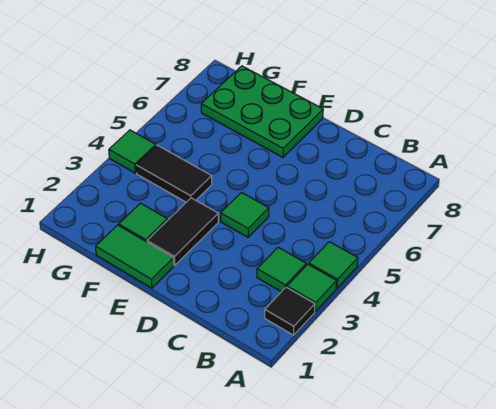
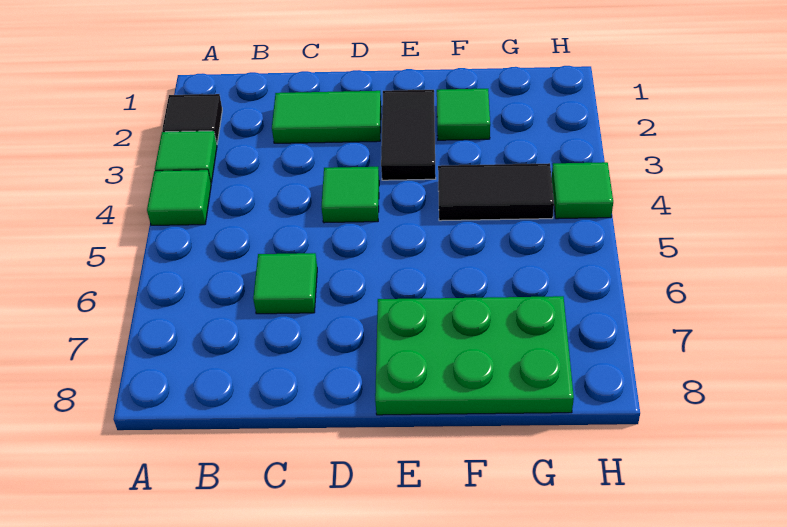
green 1x1 tile [257,247,306,292] -> green 1x1 tile moved to [253,253,317,314]
green 1x2 tile [96,225,174,288] -> green 1x2 tile moved to [272,91,381,143]

